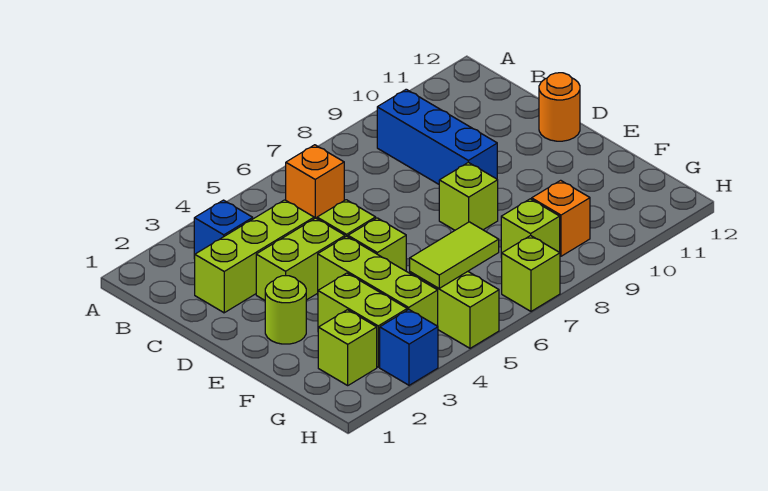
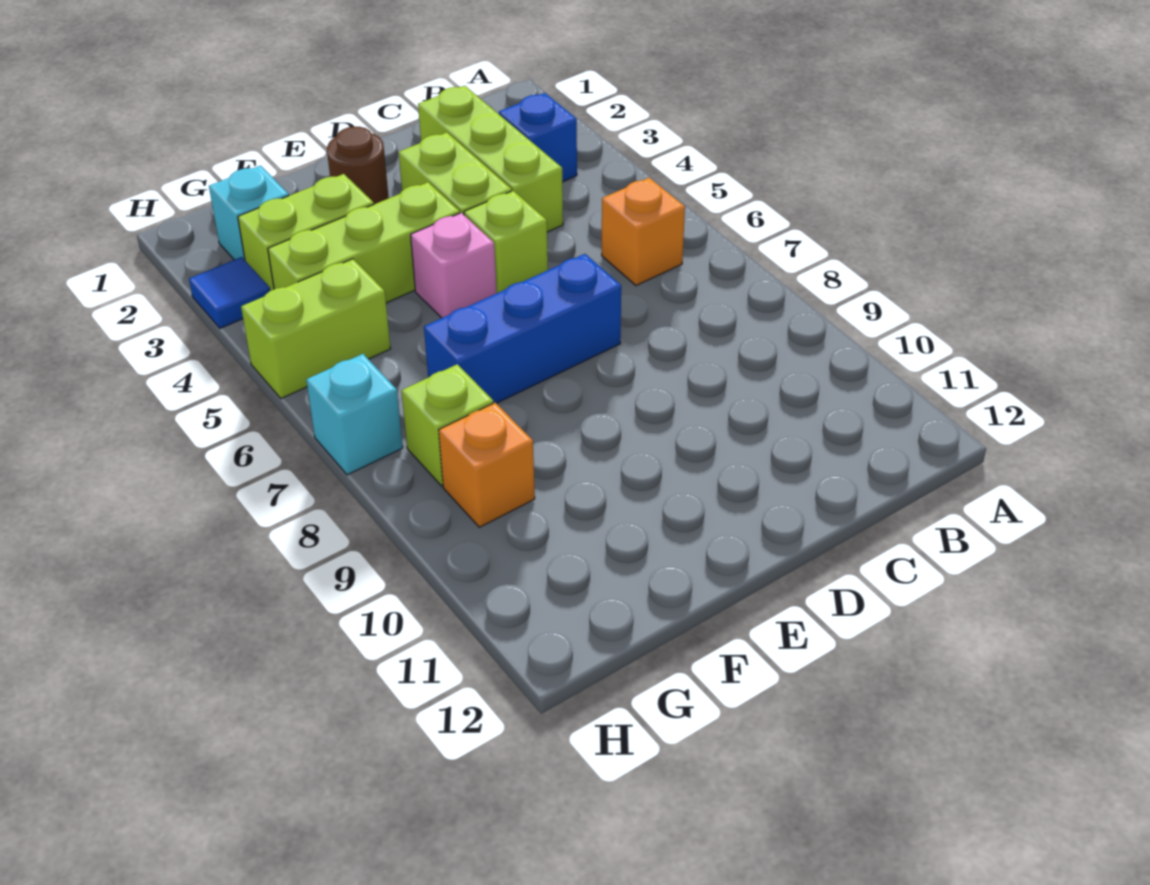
blue 1x3 brick [377,89,497,184] -> blue 1x3 brick moved to [424,254,621,403]
orange 1x1 round brick [539,73,580,141] -> none
lime 1x1 round brick [265,276,306,344] -> brown 1x1 round brick [327,127,389,204]
lime 1x1 brick [348,218,406,271] -> pink 1x1 brick [411,213,497,318]
lime 1x1 brick [439,162,498,230] -> none
lime 1x1 brick [318,310,377,385] -> cyan 1x1 brick [209,166,289,260]
lime 1x2 tile [410,222,499,288] -> none
blue 1x1 brick [380,309,438,385] -> blue 1x1 tile [189,257,270,328]
lime 1x1 brick [502,236,560,311] -> cyan 1x1 brick [306,354,403,475]

